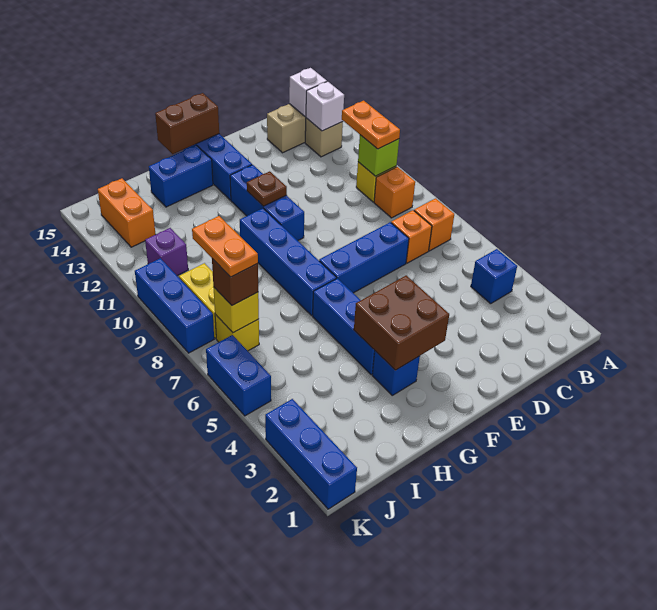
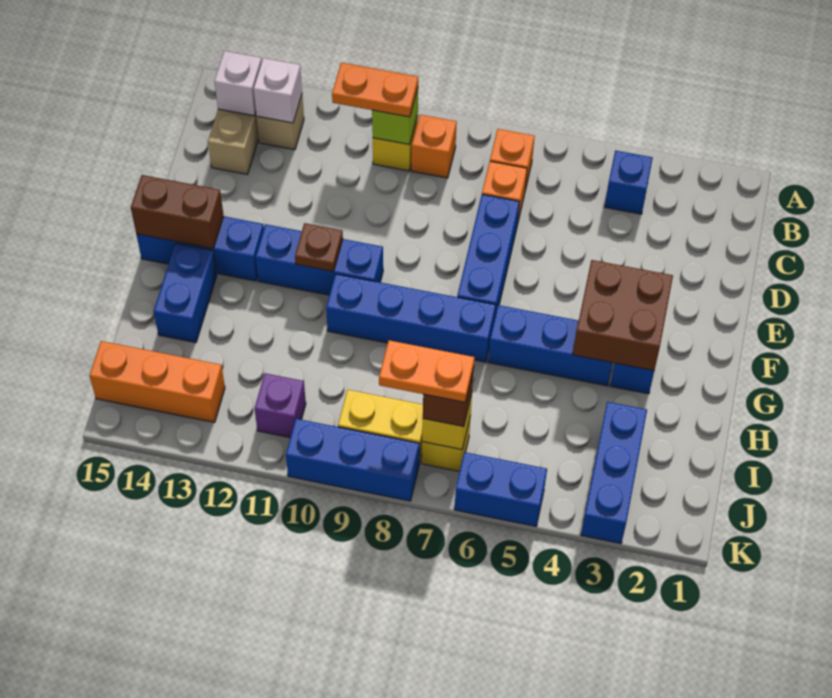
brown 1x2 brick [155,93,219,154] -> brown 1x2 brick turned to [131,175,224,248]
orange 1x2 brick [98,178,156,247] -> orange 1x3 brick [90,341,225,422]
blue 1x3 brick [265,399,357,509] -> blue 1x3 brick turned to [581,402,647,544]

